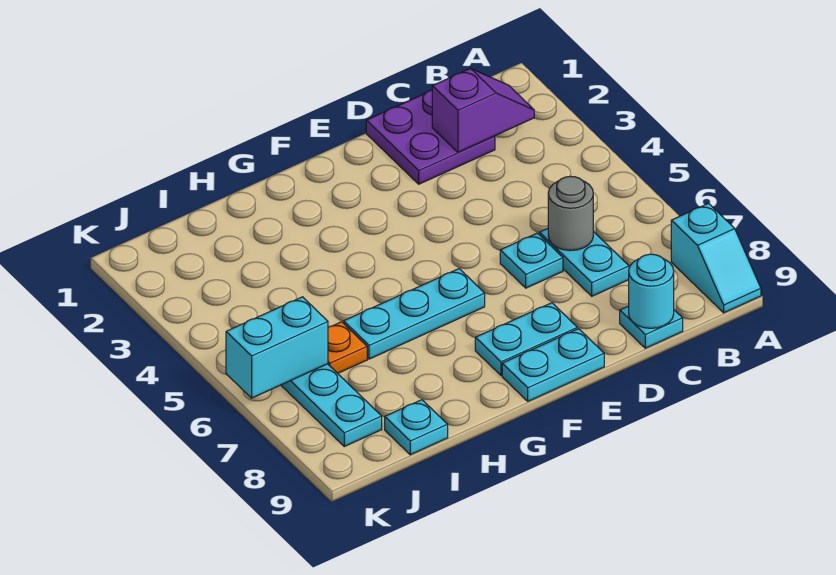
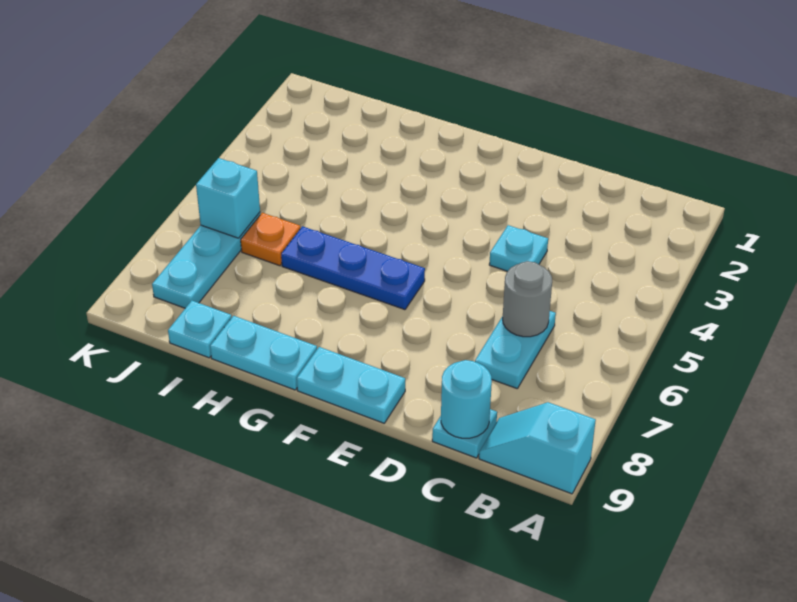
cyan 1x2 slope [671,203,761,313] -> cyan 1x2 slope turned to [479,402,596,494]
purple 1x2 slope [432,68,534,152] -> none
purple 2x2 plate [366,90,495,184] -> none
cyan 1x1 plate [500,233,563,288] -> cyan 1x1 plate moved to [489,225,548,271]
cyan 1x2 plate [475,303,577,376] -> cyan 1x2 plate moved to [210,316,317,390]
cyan 1x3 plate [344,269,485,359] -> blue 1x3 plate [281,226,425,310]
cyan 1x2 brick [226,297,328,398] -> cyan 1x1 brick [196,158,260,238]

